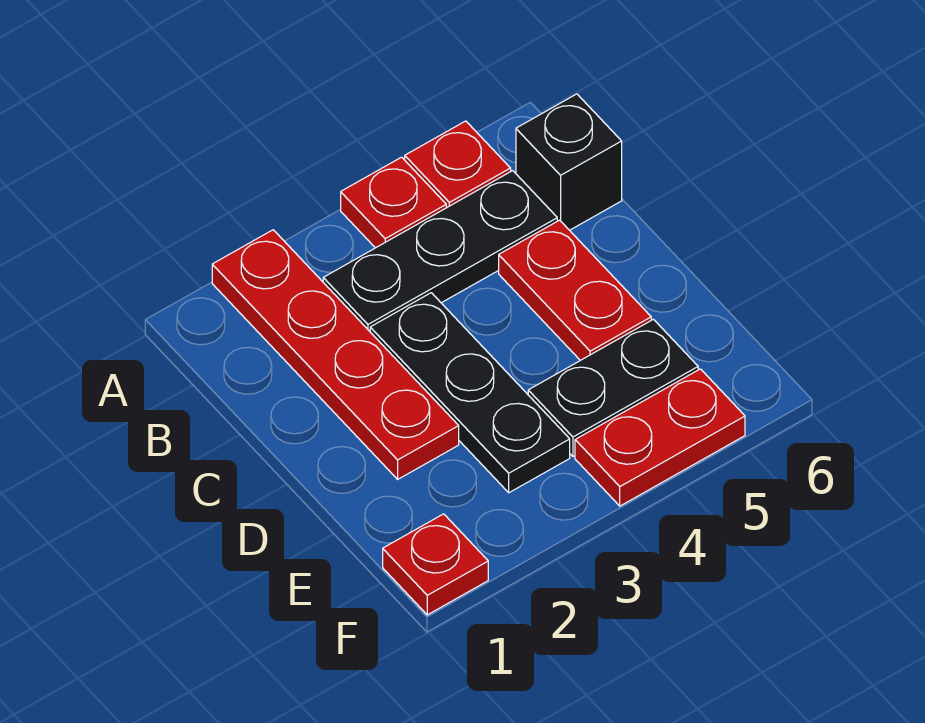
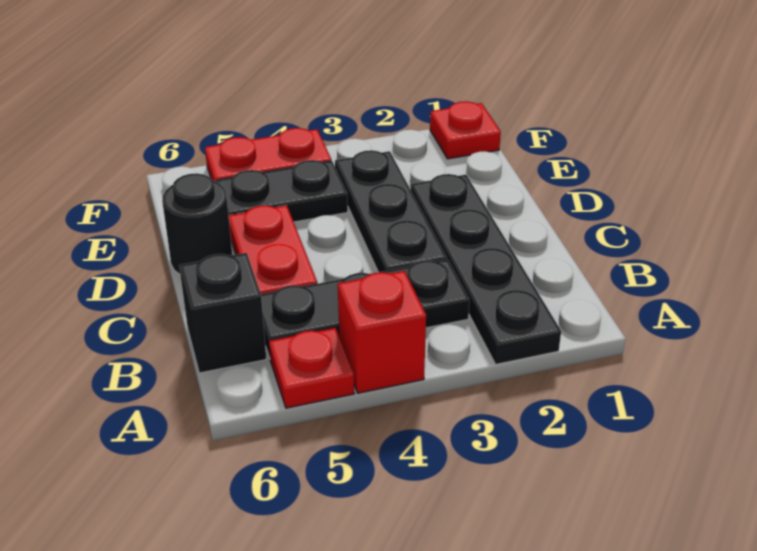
red 1x4 plate [212,230,459,479] -> black 1x4 plate [411,174,561,364]
red 1x1 plate [341,157,446,248] -> red 1x1 brick [338,271,426,393]
none -> black 1x1 round brick [162,173,232,274]

